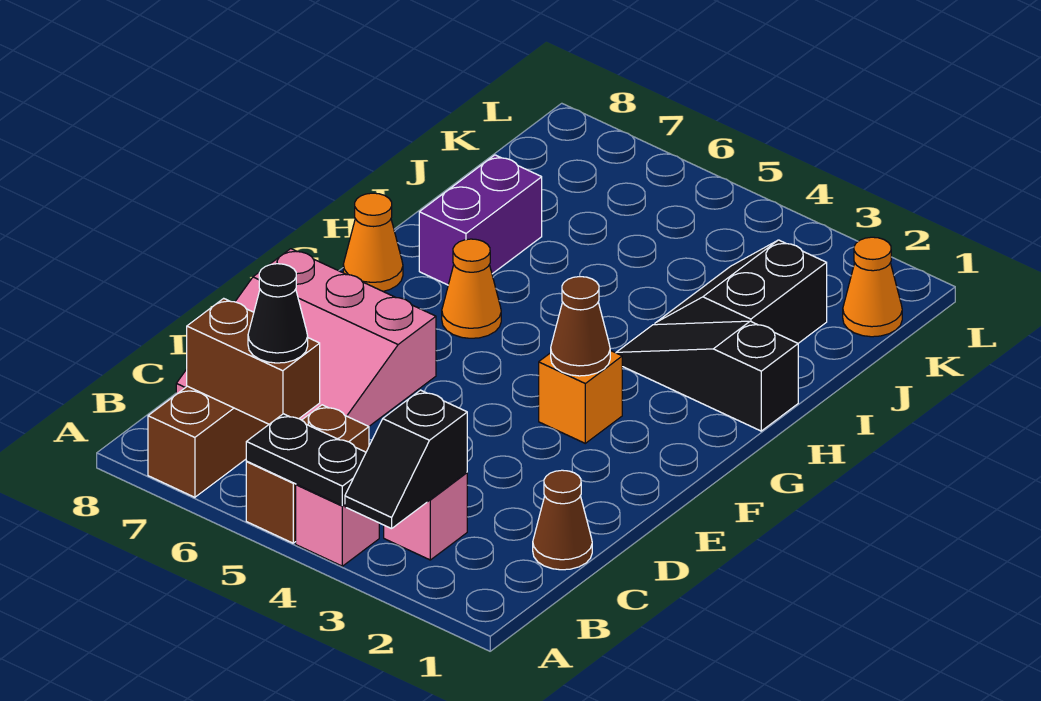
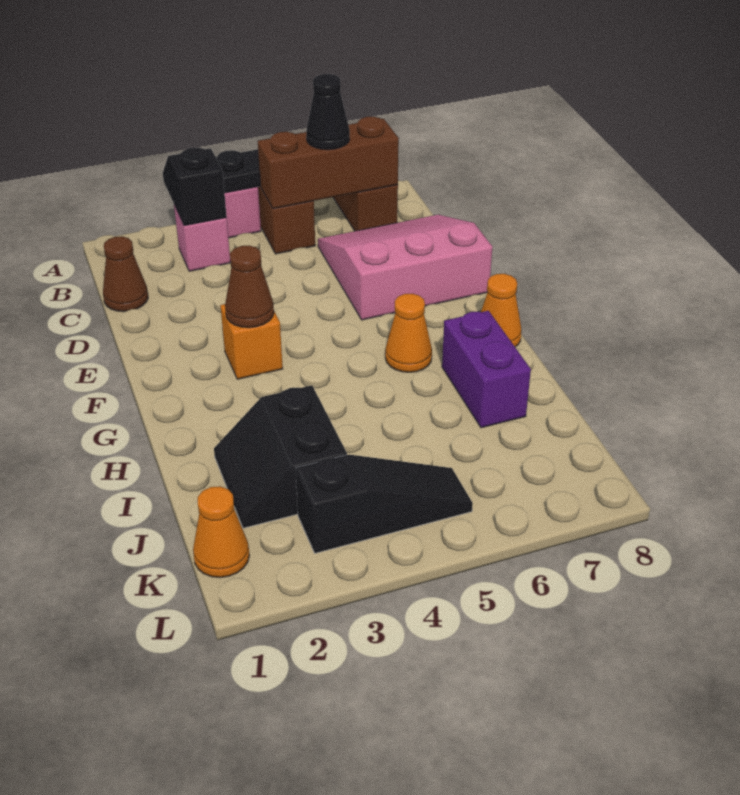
brown 1x2 brick [187,298,320,424] -> brown 1x3 brick [258,117,399,209]
black 1x3 slope [616,321,798,431] -> black 1x3 slope moved to [296,455,473,553]
black 2x2 slope [655,240,827,343] -> black 2x2 slope turned to [214,385,347,528]

